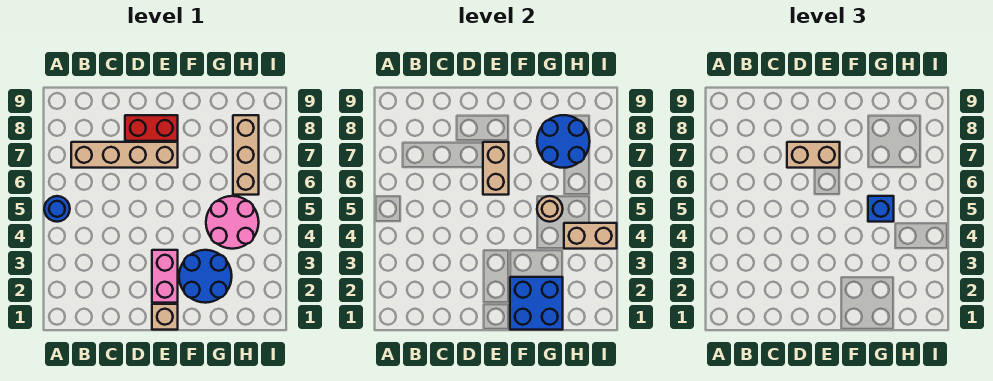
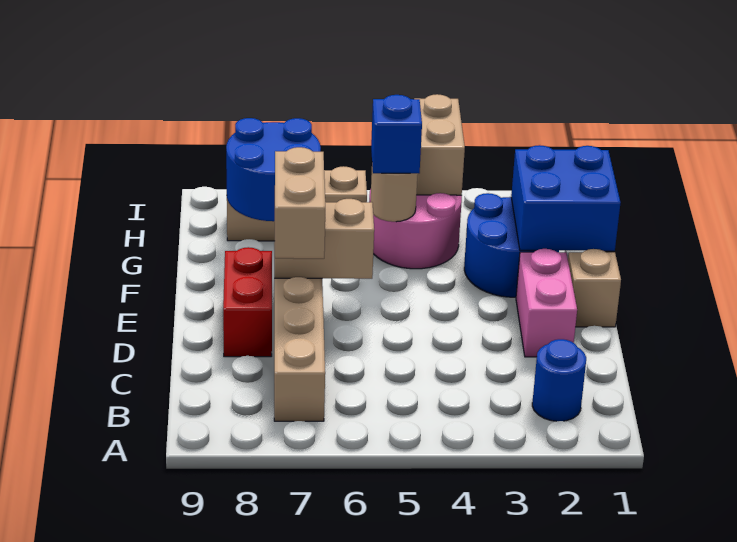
blue 1x1 round brick [44,196,70,222] -> blue 1x1 round brick moved to [532,339,586,421]
pink 1x2 brick [152,250,178,303] -> pink 1x2 brick turned to [516,249,577,357]

